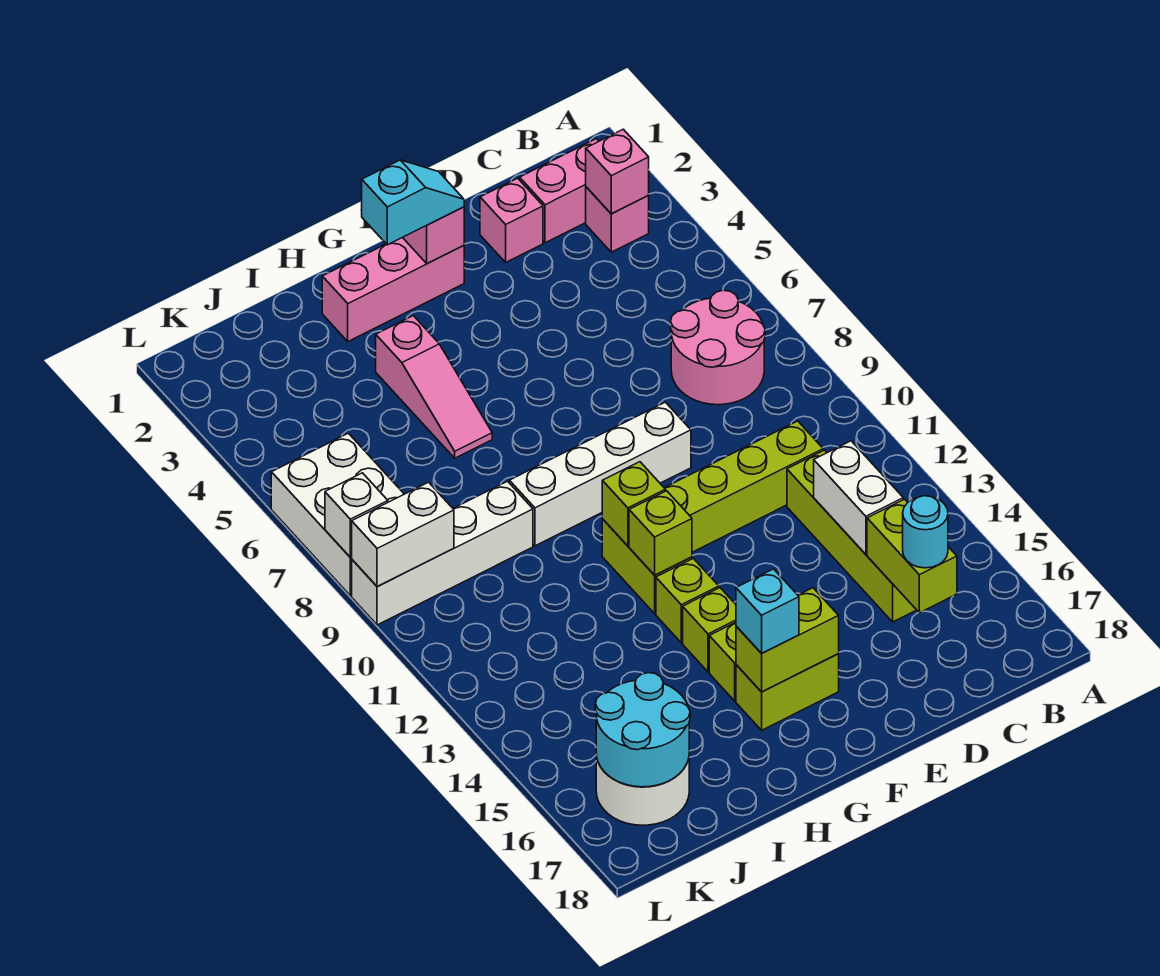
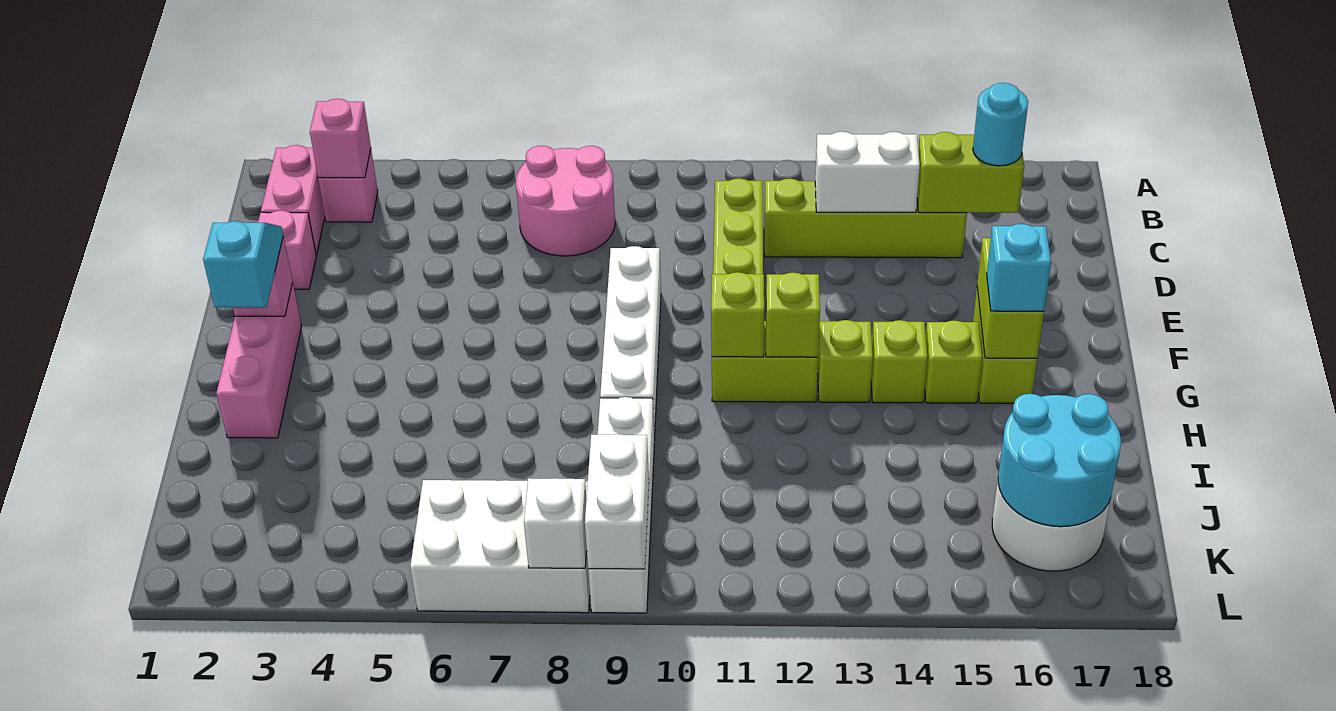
pink 1x3 slope [376,316,492,458] -> none

